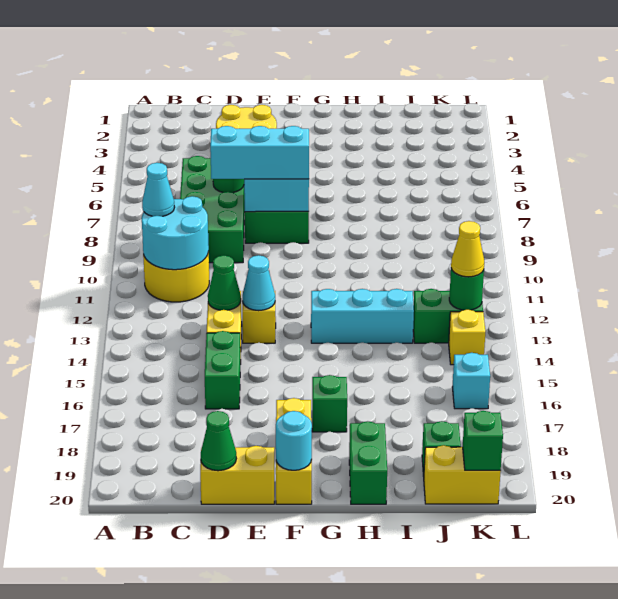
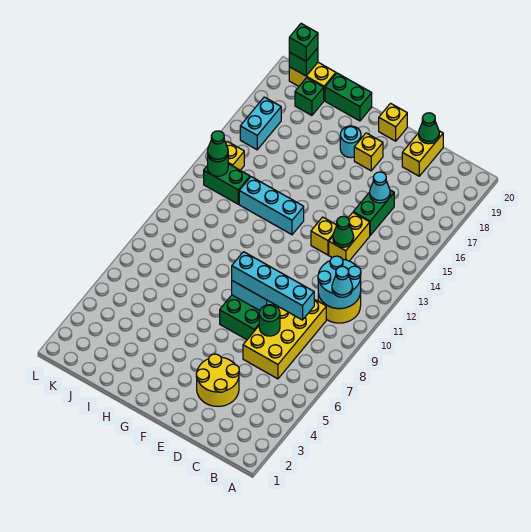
green 2x4 brick [180,156,245,263] -> yellow 2x4 brick [243,299,326,379]
cyan 1x3 brick [210,126,309,179] -> cyan 1x4 brick [232,252,314,320]
yellow 1x2 brick [200,446,274,504] -> yellow 1x2 brick turned to [402,131,443,176]
cyan 1x1 cone [242,255,275,311] -> cyan 1x1 cone moved to [370,172,390,203]
cyan 1x1 round brick [276,411,312,470] -> cyan 1x1 round brick moved to [340,126,361,158]
green 1x1 brick [312,375,347,432] -> green 1x1 brick moved to [289,24,318,61]
green 1x2 brick [349,421,387,504] -> green 1x2 brick turned to [325,73,372,121]
yellow 1x1 cone [451,221,484,277] -> green 1x1 cone [208,131,228,162]
cyan 1x1 brick [452,353,490,409] -> cyan 1x2 brick [240,97,281,150]

